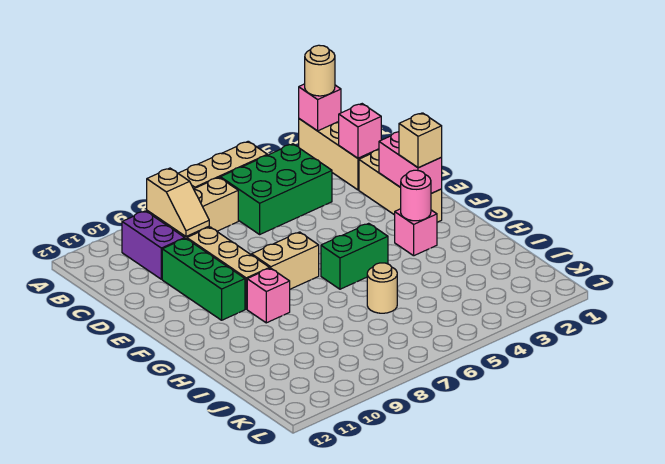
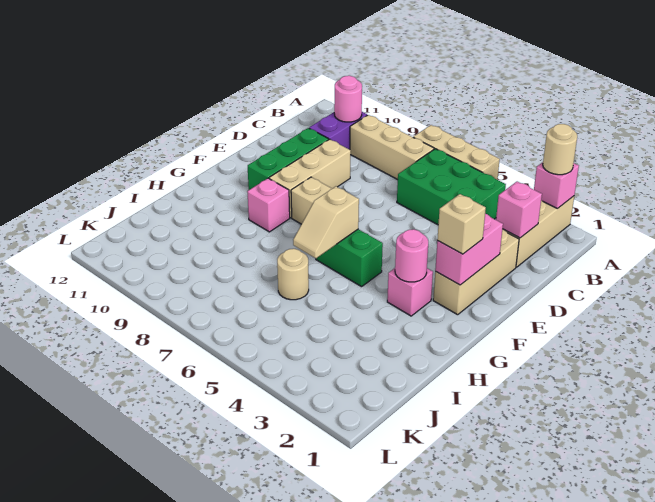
tan 1x2 slope [147,168,209,236] -> tan 1x2 slope moved to [293,186,359,258]
none -> pink 1x1 round brick [334,76,362,122]

